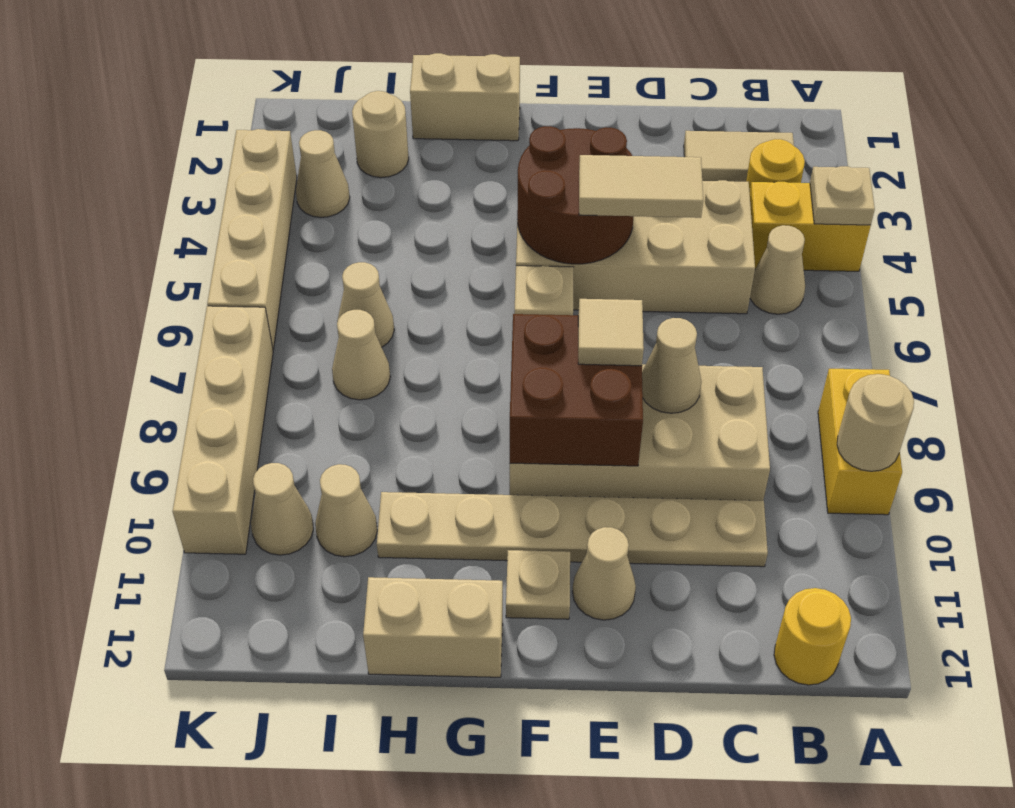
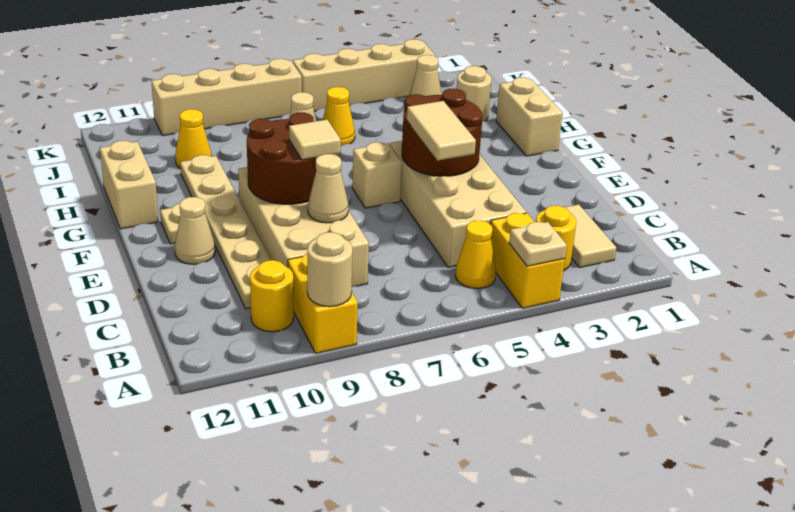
yellow 1x2 brick [818,369,902,515] -> yellow 1x2 brick turned to [288,254,358,353]
tan 1x1 cone [750,225,805,314] -> yellow 1x1 cone [455,220,496,288]
yellow 1x1 round brick [774,588,851,685] -> yellow 1x1 round brick moved to [250,260,294,332]
brown 2x2 brick [510,314,643,466] -> brown 2x2 round brick [247,113,317,204]
tan 1x1 cone [337,262,394,347] -> yellow 1x1 cone [323,87,355,145]
tan 1x1 cone [315,464,377,557] -> yellow 1x1 cone [175,109,212,168]
tan 1x1 cone [251,463,313,555] -> none

